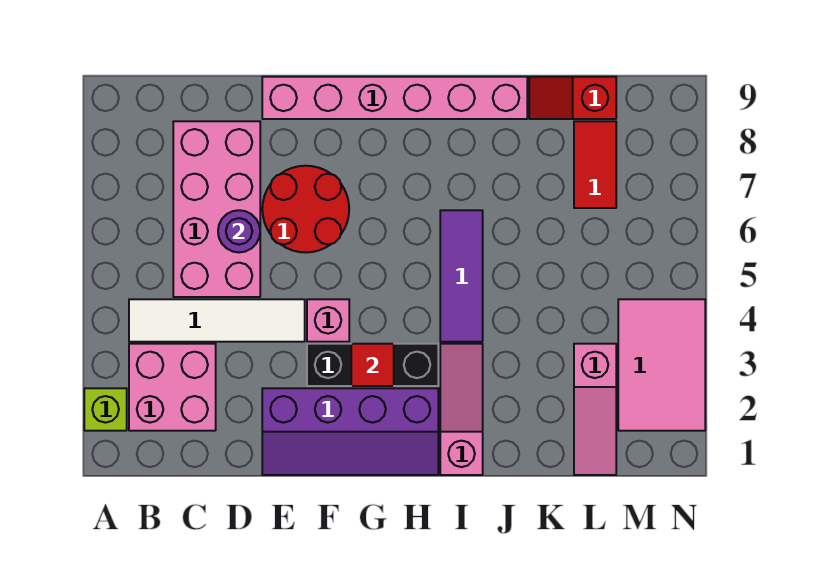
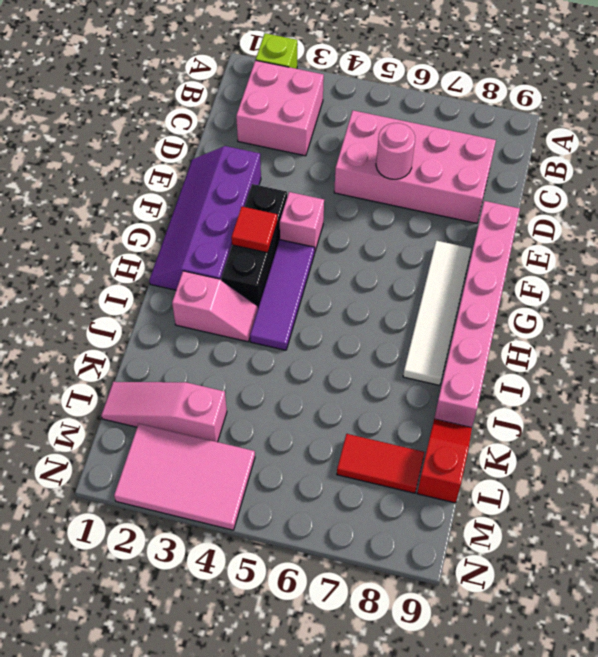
white 1x4 tile [129,299,305,342] -> white 1x4 tile moved to [403,241,471,385]
purple 1x1 round brick [218,210,260,252] -> pink 1x1 round brick [376,123,415,179]
red 2x2 round brick [262,166,349,253] -> none
pink 1x3 slope [440,344,483,475] -> pink 1x2 slope [172,271,258,342]
purple 1x3 tile [440,210,483,342] -> purple 1x3 tile turned to [250,240,315,350]

